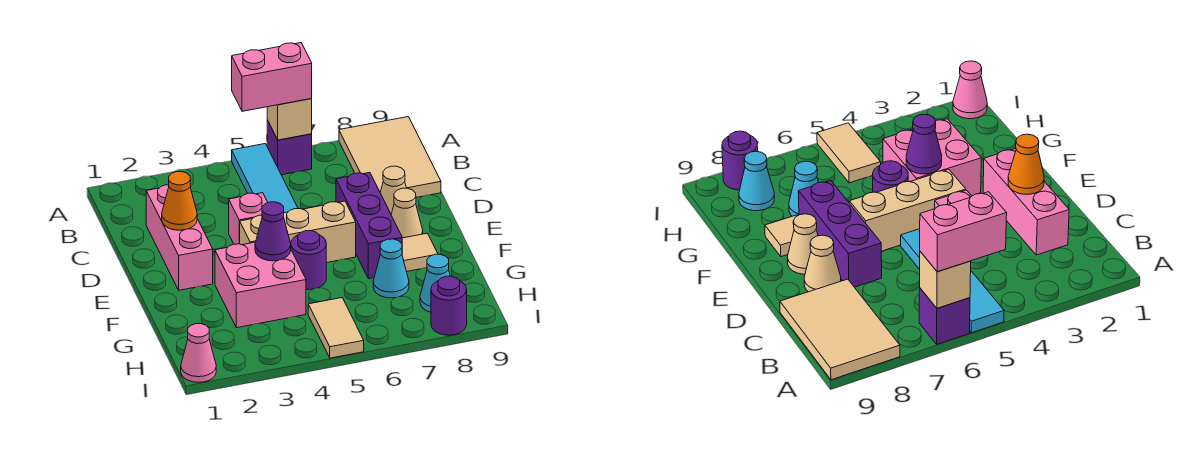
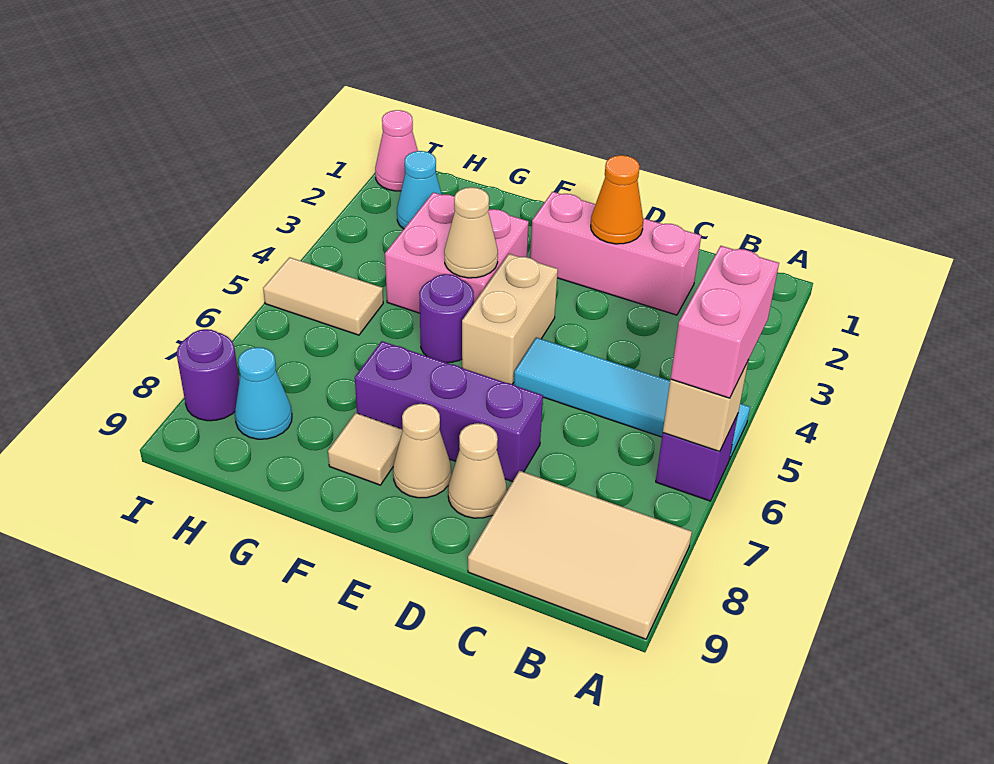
pink 1x1 brick [229,193,268,244] -> none
tan 1x3 brick [240,201,356,263] -> tan 1x2 brick [462,254,558,384]
purple 1x1 cone [255,202,291,261] -> tan 1x1 cone [444,187,498,278]
cyan 1x1 cone [373,239,409,298] -> cyan 1x1 cone moved to [397,151,442,229]

